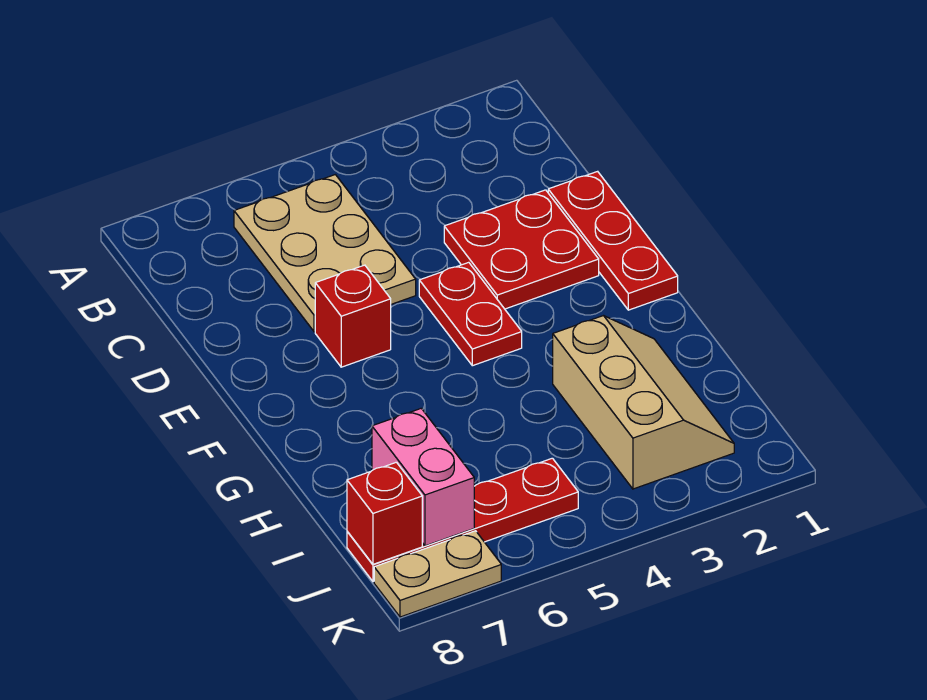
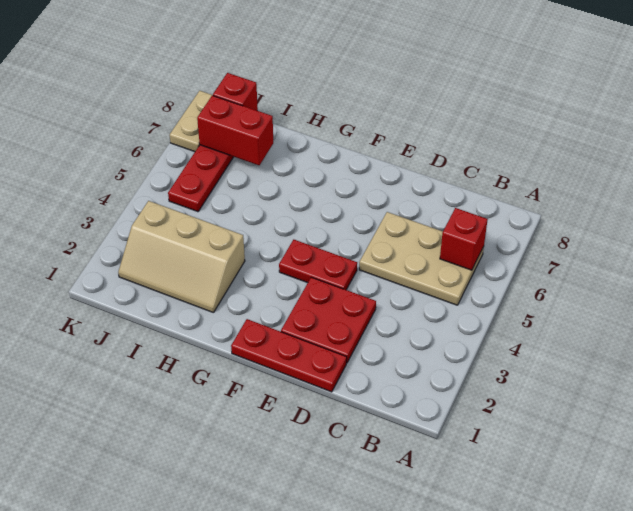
red 1x1 brick [315,265,391,367] -> red 1x1 brick moved to [440,208,488,270]
pink 1x2 brick [372,408,474,546] -> red 1x2 brick [197,95,273,165]

